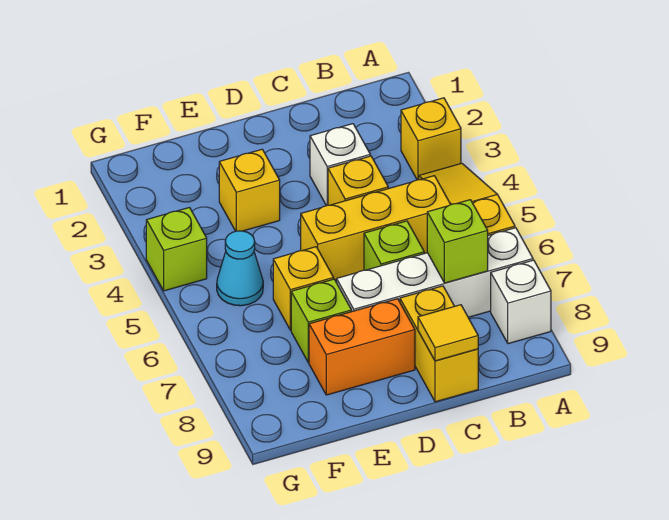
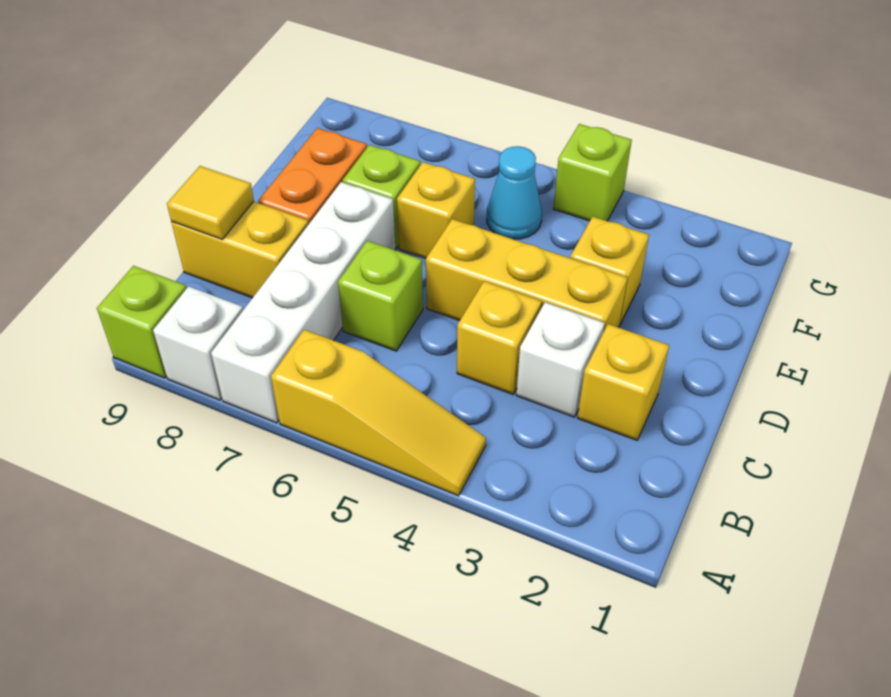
yellow 1x1 brick [401,98,461,180] -> yellow 1x1 brick moved to [578,324,669,440]
yellow 1x3 brick [301,176,451,280] -> yellow 1x3 brick turned to [426,219,628,332]
lime 1x1 brick [427,200,488,283] -> lime 1x1 brick moved to [97,266,187,378]

